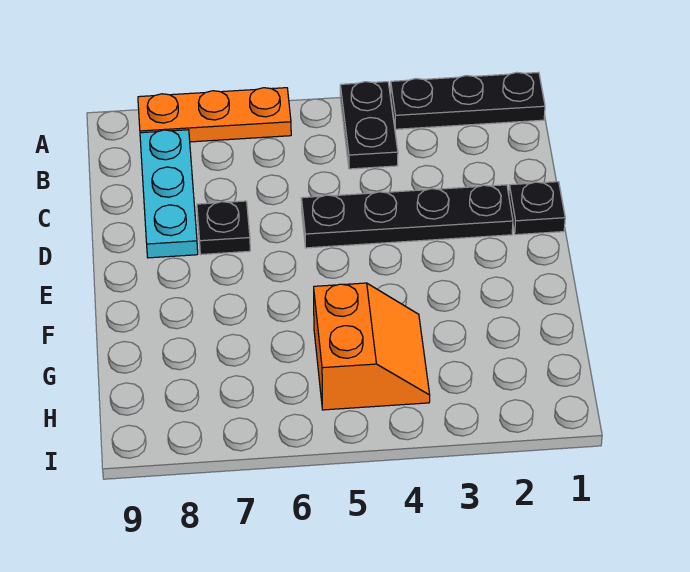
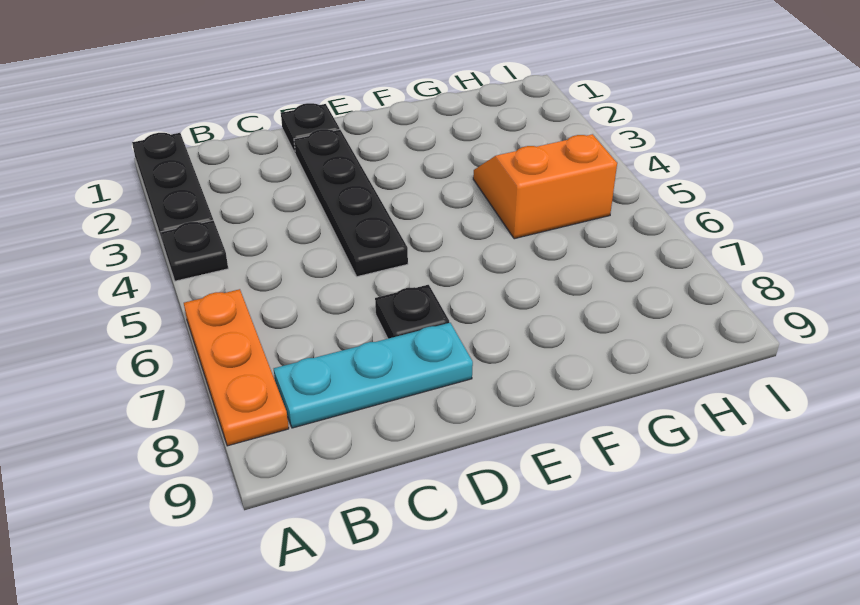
black 1x2 plate [340,82,398,169] -> black 1x1 plate [161,220,228,281]

